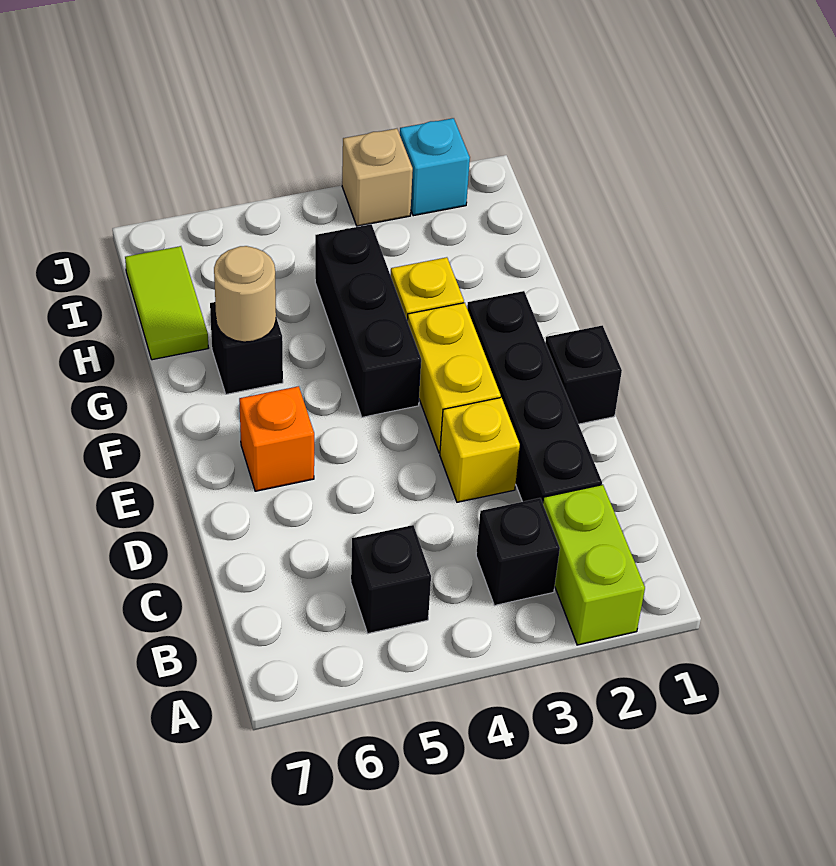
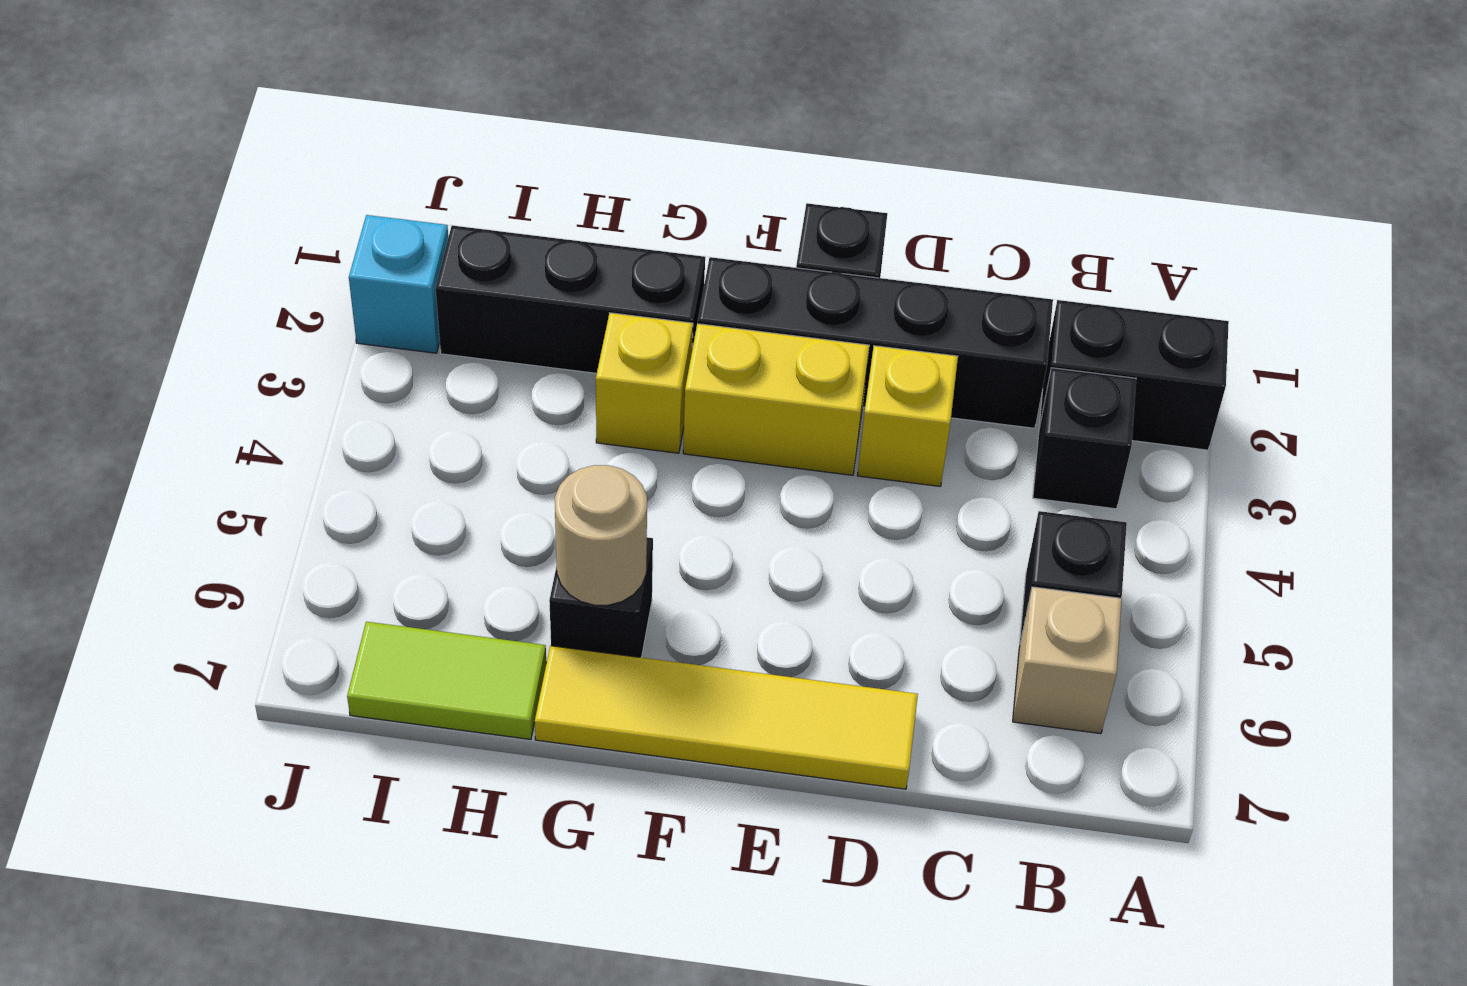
lime 1x2 brick [543,485,645,645] -> black 1x2 brick [1039,300,1229,450]
none -> yellow 1x4 tile [535,646,918,789]
orange 1x1 brick [239,386,314,491] -> none
black 1x3 brick [315,224,421,417] -> black 1x3 brick moved to [436,225,705,373]
tan 1x1 brick [342,129,413,226] -> tan 1x1 brick moved to [1013,587,1122,734]

